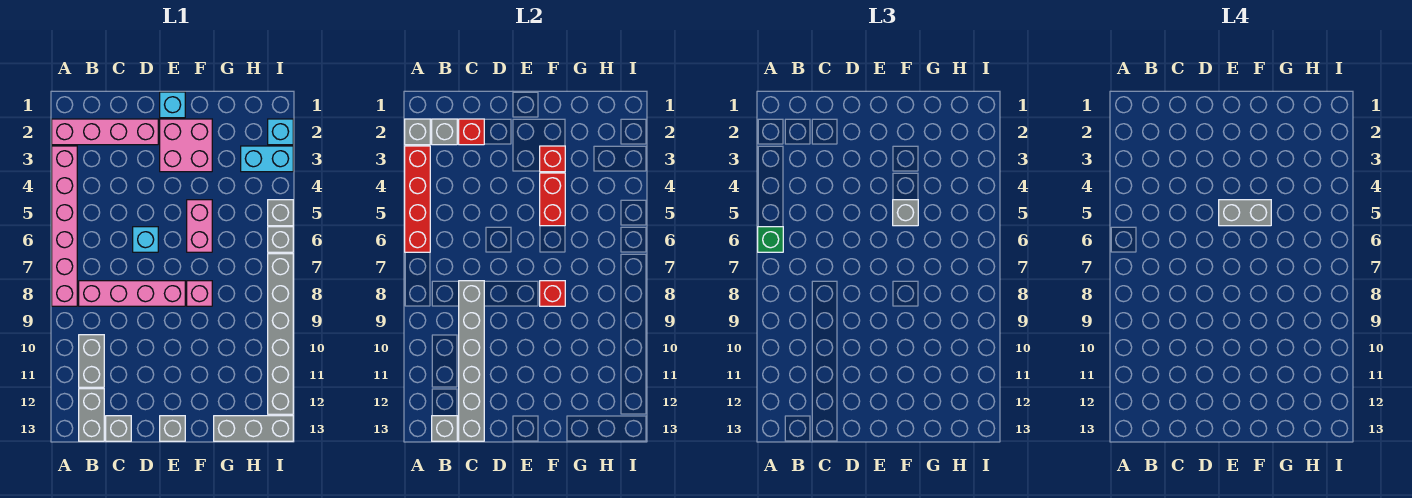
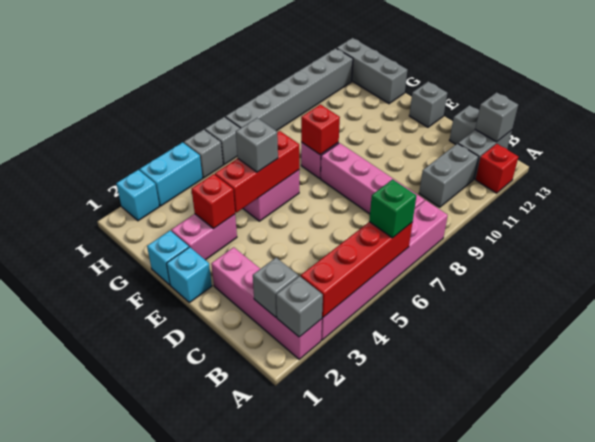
red 1x1 brick [459,119,484,145] -> red 1x1 brick moved to [476,144,518,193]
grey 1x6 brick [459,281,484,441] -> none
cyan 1x1 brick [133,227,158,252] -> cyan 1x1 brick moved to [147,231,189,285]
pink 2x2 brick [160,119,212,172] -> pink 1x2 brick [171,214,237,260]
grey 1x2 brick [1219,200,1271,226] -> none
red 1x2 brick [540,173,565,226] -> red 1x3 brick [215,131,299,213]
cyan 1x2 brick [241,146,293,172] -> cyan 1x2 brick turned to [140,142,203,206]

